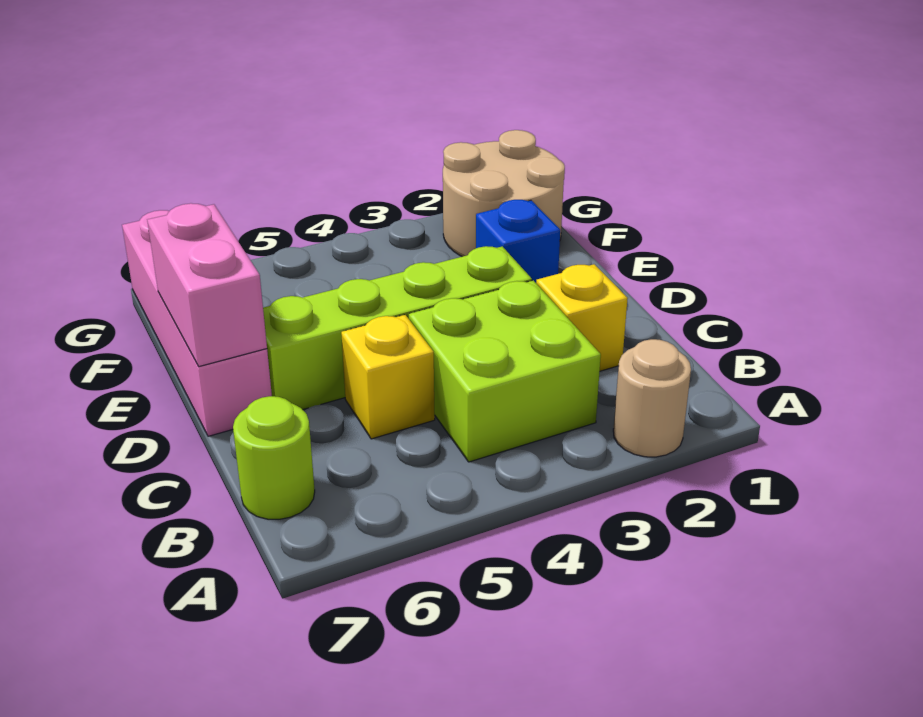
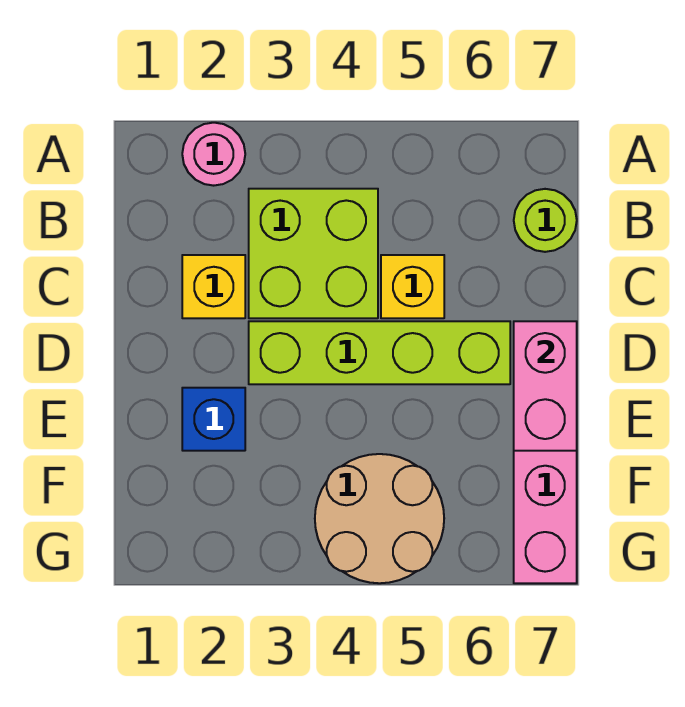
tan 1x1 round brick [613,339,691,457] -> pink 1x1 round brick [182,123,245,186]
tan 2x2 round brick [443,130,565,257] -> tan 2x2 round brick moved to [315,454,444,583]

